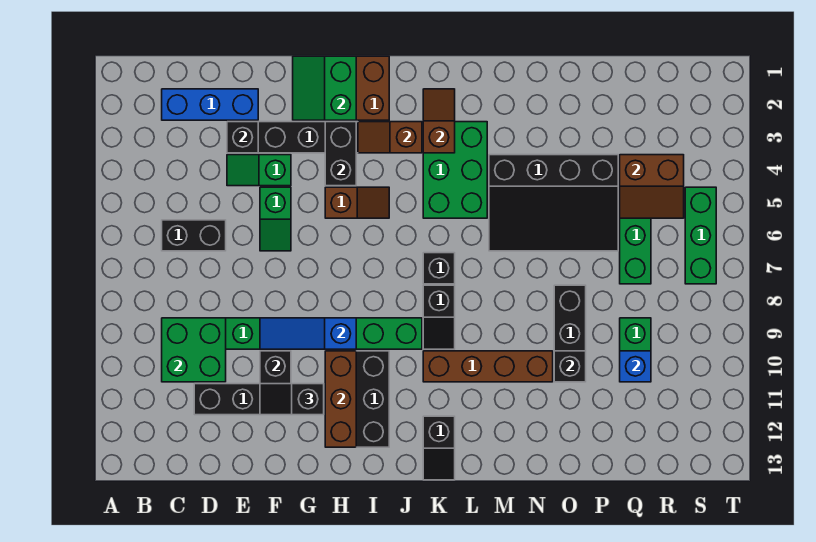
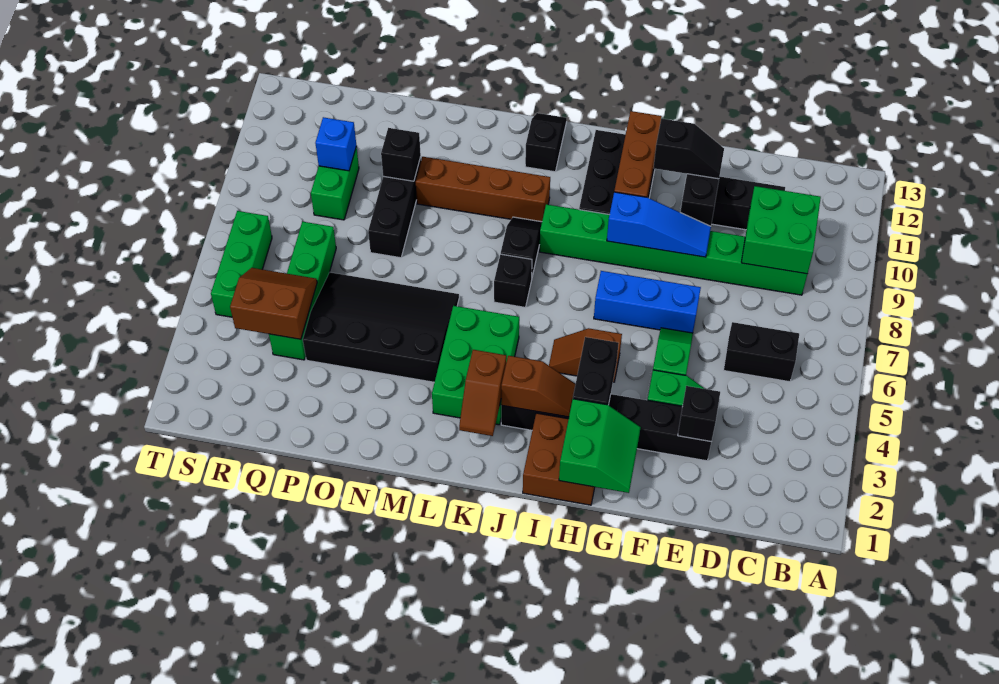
blue 1x3 brick [162,89,258,120] -> blue 1x3 brick moved to [594,271,701,333]

